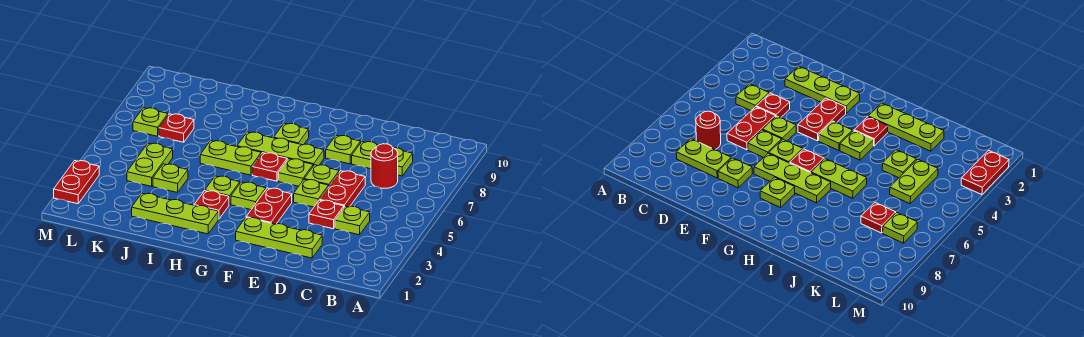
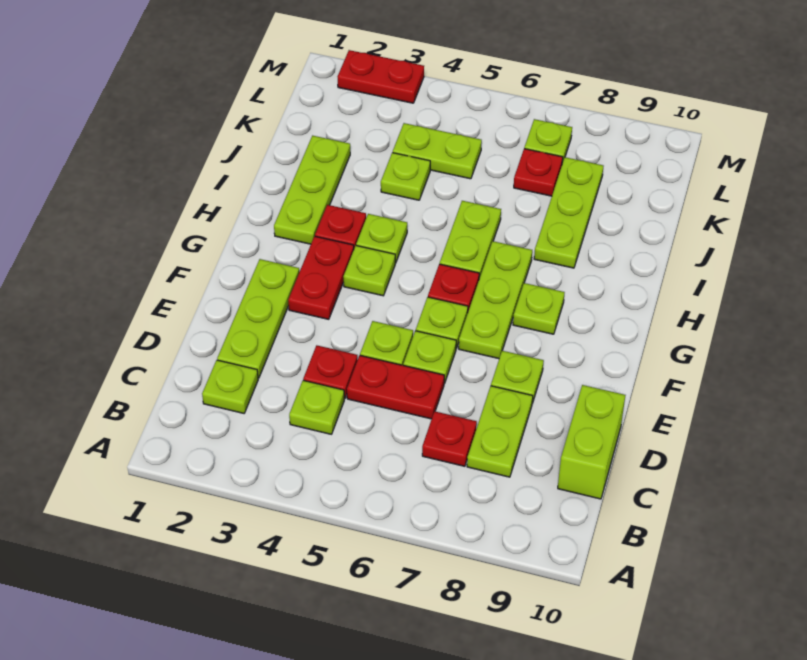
none -> lime 1x1 plate [202,360,258,413]
red 1x1 round brick [371,144,398,188] -> red 1x1 plate [422,411,477,466]
none -> lime 1x2 brick [558,385,625,499]
red 1x2 plate [246,188,292,224] -> red 1x2 plate turned to [288,236,354,319]
none -> lime 1x3 plate [534,157,603,268]

